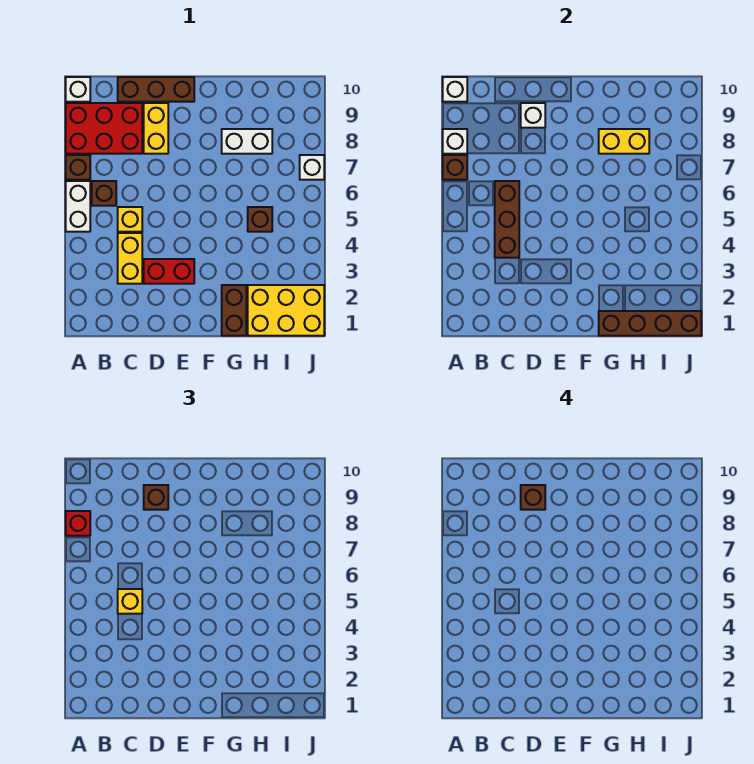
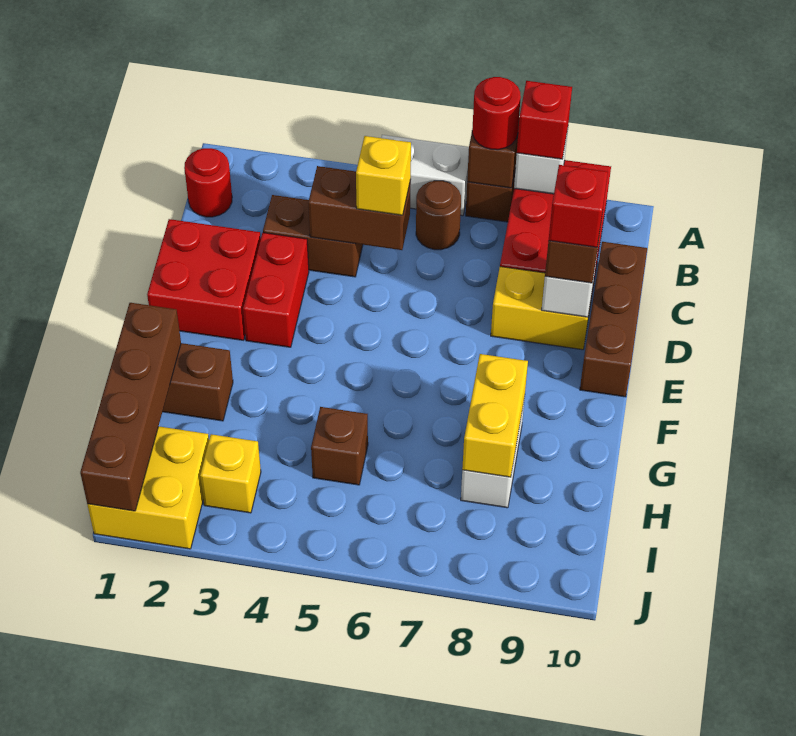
none -> red 1x1 round brick [472,77,521,150]
white 1x1 brick [66,77,90,102] -> none
white 1x1 brick [443,77,467,102] -> none
none -> red 1x1 round brick [184,148,232,217]
brown 1x1 brick [92,181,116,206] -> brown 1x1 round brick [416,181,461,250]
yellow 1x2 brick [118,233,142,284] -> brown 1x2 brick [263,195,363,277]
brown 1x3 brick [495,181,519,258] -> brown 1x2 brick [308,166,411,250]
yellow 1x1 brick [118,207,142,232] -> yellow 1x1 brick moved to [200,434,261,513]
none -> red 2x2 brick [147,219,261,340]
brown 1x1 brick [521,485,545,510] -> red 1x1 brick [549,165,608,247]
yellow 2x3 brick [248,285,324,336] -> yellow 2x2 brick [87,426,209,549]
white 1x1 brick [300,155,324,180] -> none

